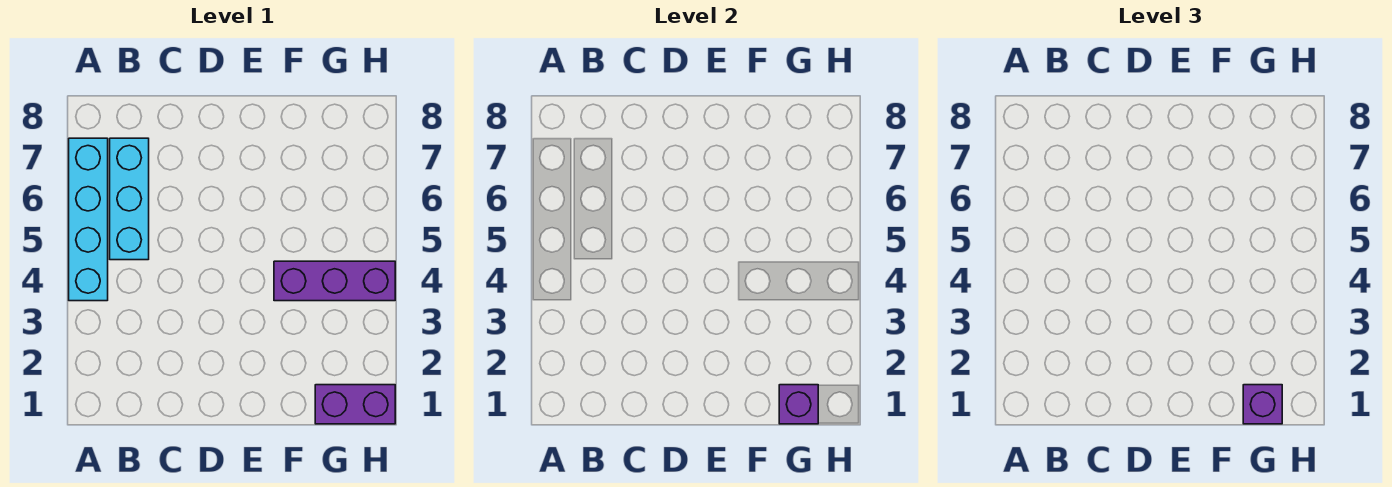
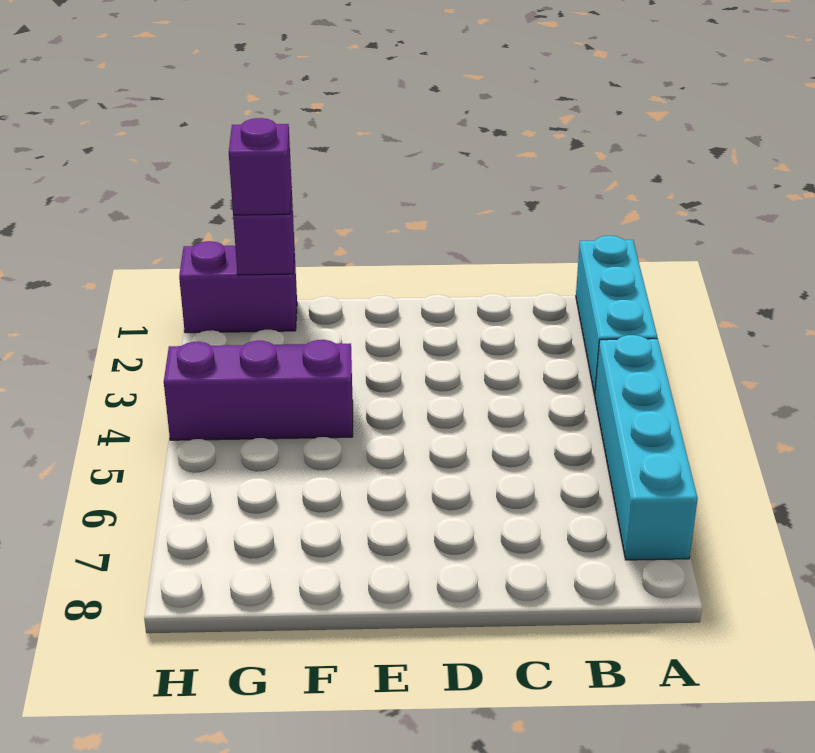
cyan 1x3 brick [110,138,149,260] -> cyan 1x3 brick moved to [576,236,657,395]

